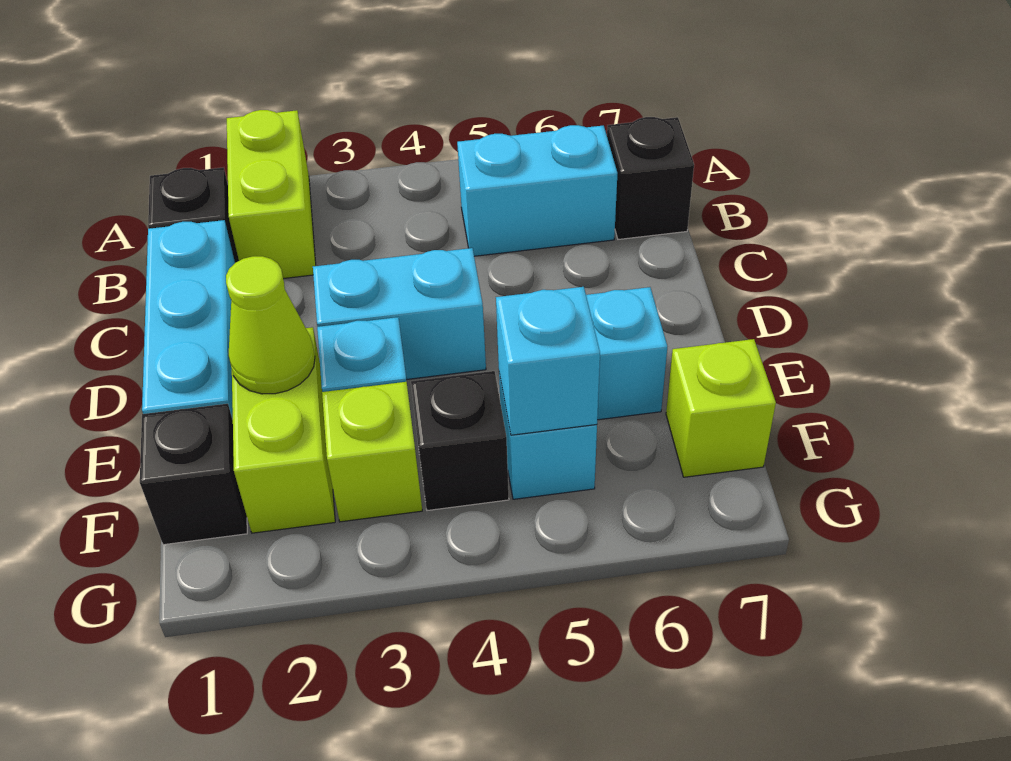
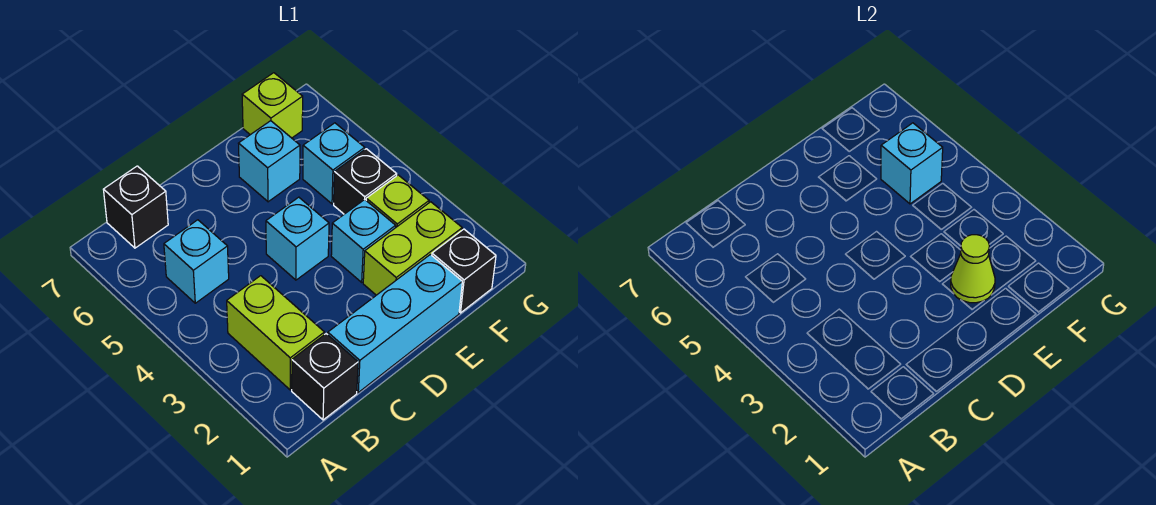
lime 1x2 brick [227,110,316,279] -> lime 1x2 brick turned to [227,276,325,390]
cyan 1x2 brick [457,125,617,256] -> cyan 1x1 brick [164,220,229,303]
cyan 1x2 brick [313,248,486,379] -> cyan 1x1 brick [266,197,329,280]

